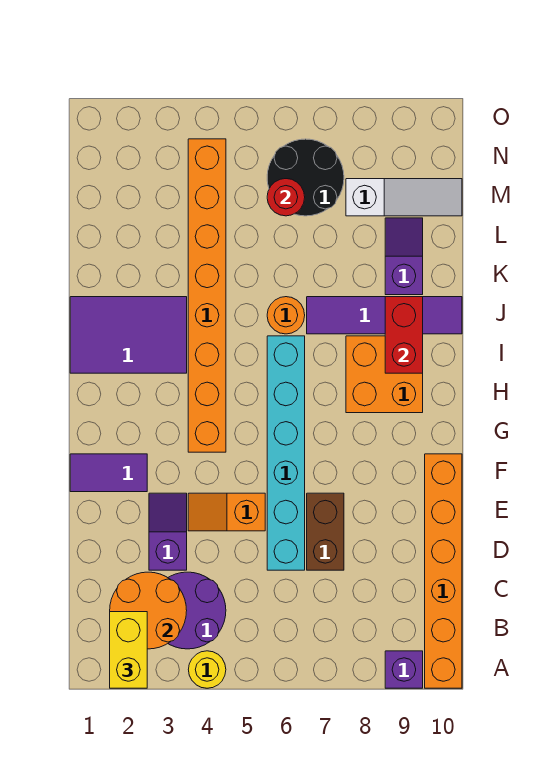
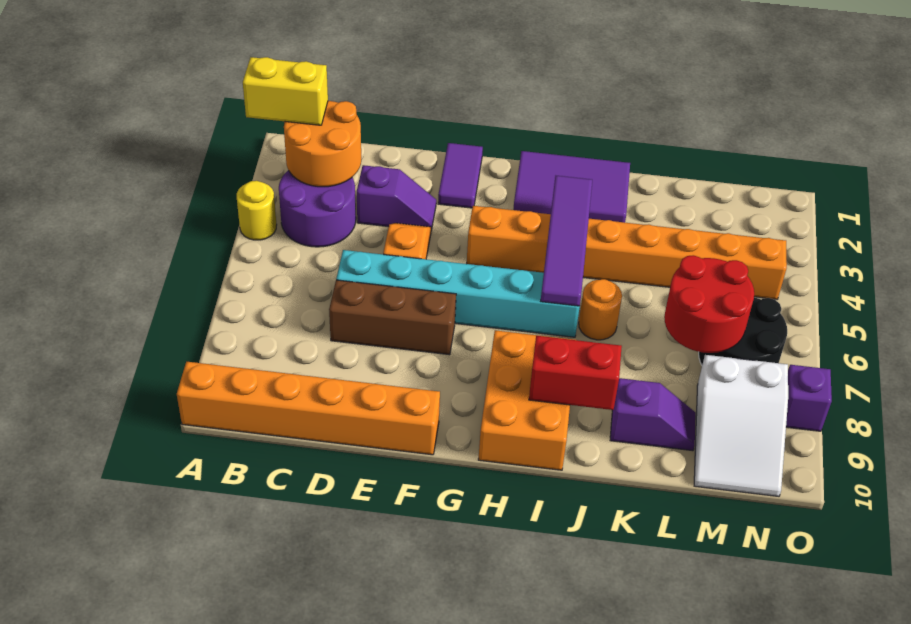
purple 1x1 brick [385,651,423,688] -> purple 1x1 brick moved to [786,365,832,431]
brown 1x2 brick [307,493,344,570] -> brown 1x3 brick [329,280,456,355]
orange 2x2 brick [346,336,423,413] -> orange 2x3 brick [478,330,574,470]
purple 2x3 tile [70,297,187,373] -> purple 2x3 tile turned to [513,151,630,223]
purple 1x4 tile [307,297,462,334] -> purple 1x4 tile moved to [541,176,592,306]
red 1x1 round brick [267,179,305,216] -> red 2x2 round brick [664,255,754,353]
white 1x3 slope [346,179,462,216] -> white 2x3 slope [694,355,788,496]

